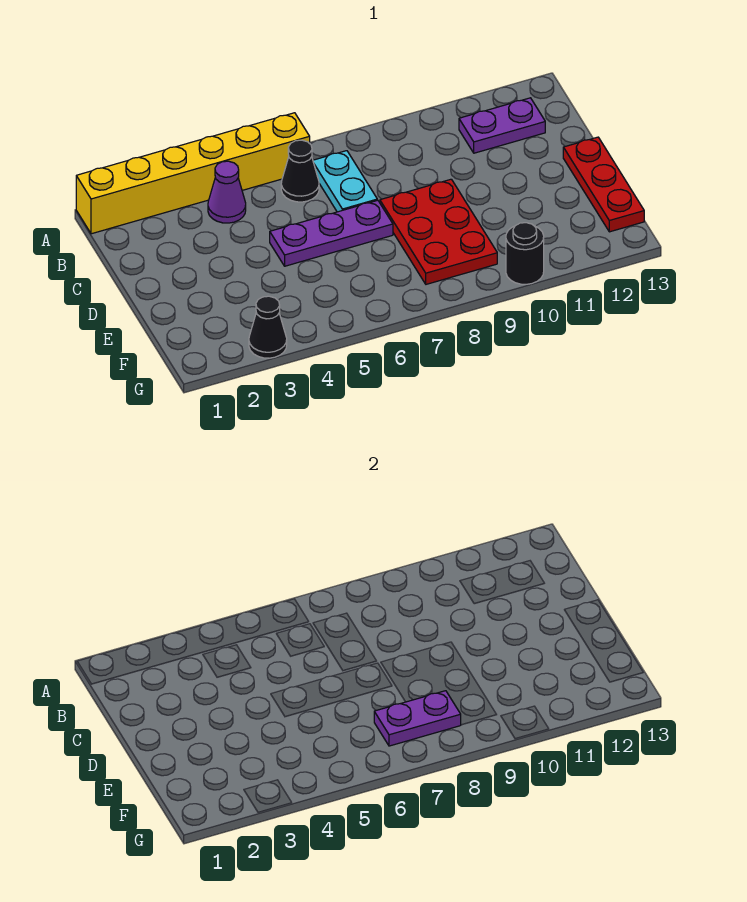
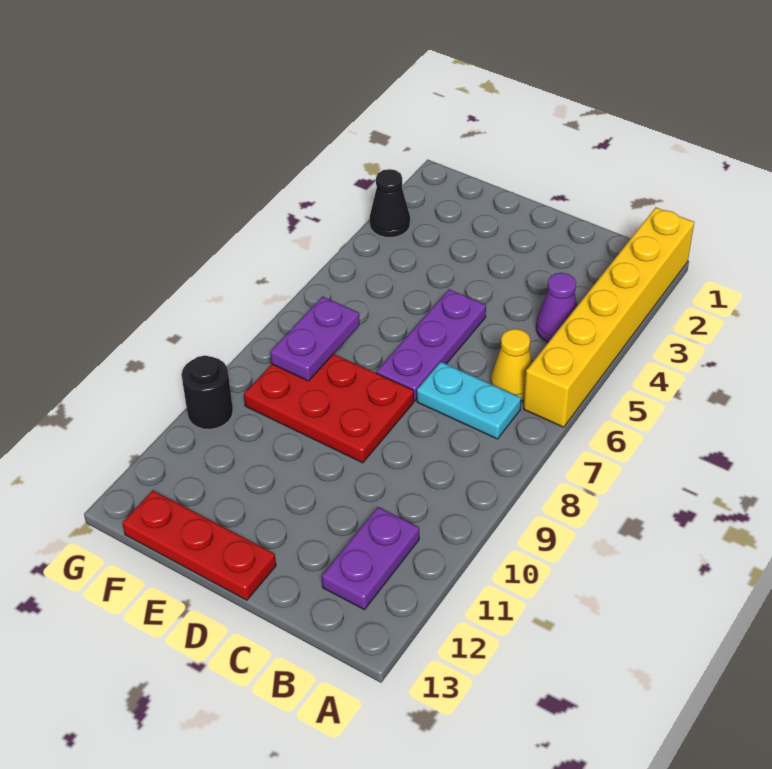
black 1x1 cone [281,140,319,202] -> yellow 1x1 cone [491,329,532,401]

